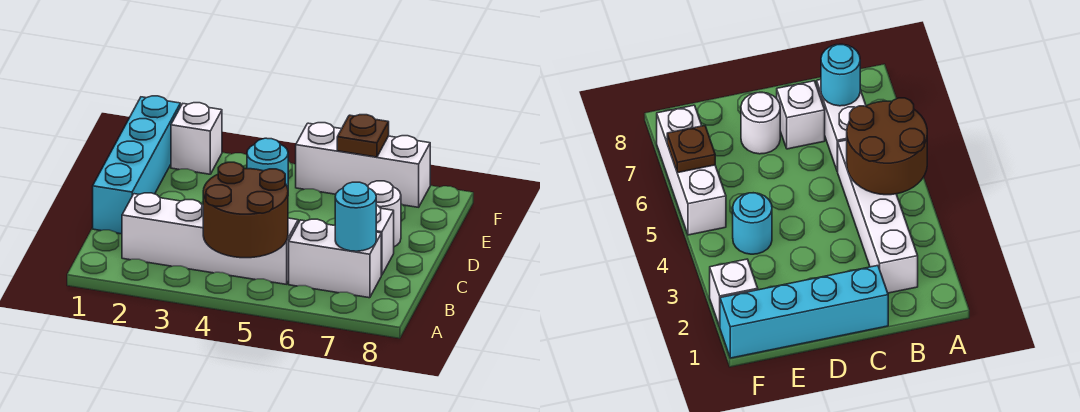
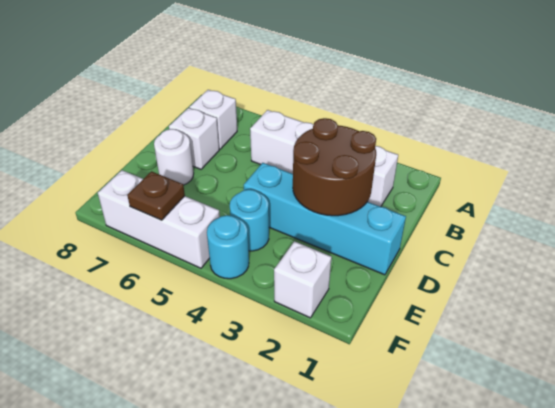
brown 2x2 round brick [203,162,288,258] -> brown 2x2 round brick moved to [293,118,376,216]
white 1x2 brick [289,219,381,298] -> white 1x1 brick [190,90,237,149]
cyan 1x1 round brick [335,182,376,251] -> cyan 1x1 round brick moved to [207,215,249,279]
cyan 1x4 brick [93,96,180,234] -> cyan 1x4 brick turned to [244,163,406,275]

